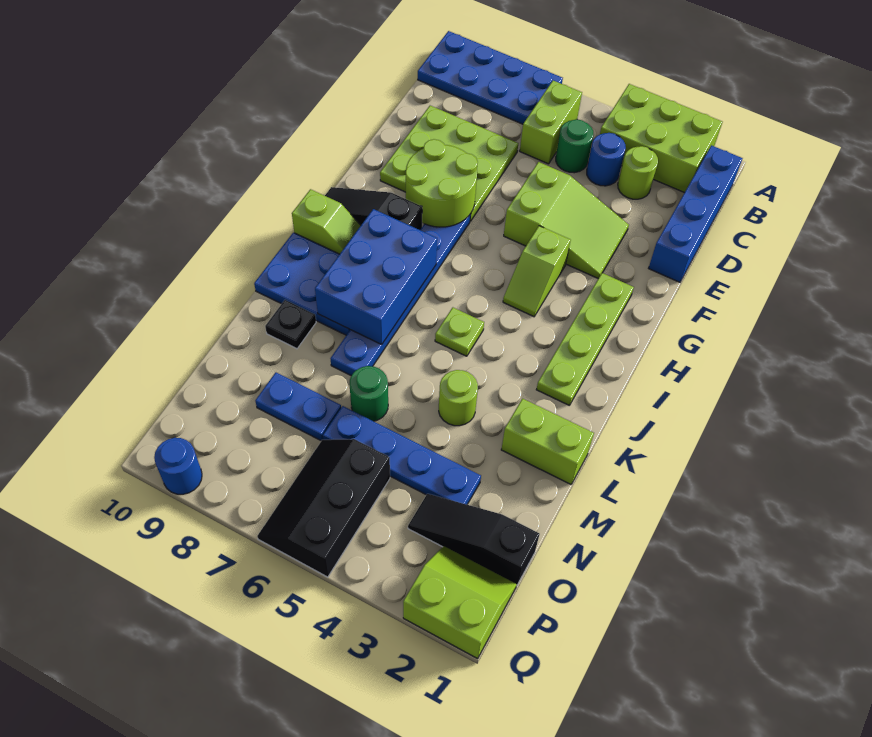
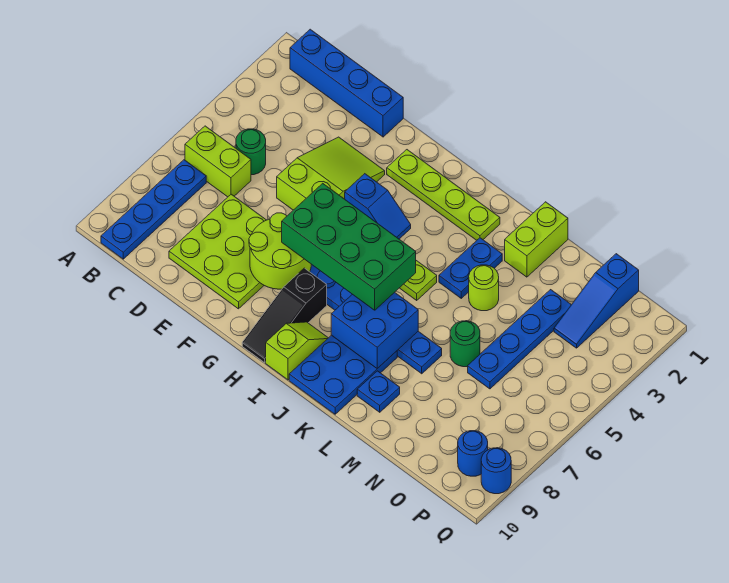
lime 2x3 brick [600,84,722,193] -> none
blue 2x4 plate [418,31,563,124] -> blue 1x4 plate [101,160,206,259]
lime 1x1 round brick [618,146,658,199] -> none
blue 1x1 round brick [587,133,626,186] -> blue 1x1 round brick moved to [458,431,488,476]
lime 1x2 slope [503,226,571,317] -> blue 1x2 slope [345,174,411,239]
none -> green 2x4 brick [282,183,416,310]
blue 2x3 brick [315,209,437,345] -> blue 2x2 brick [331,292,418,369]
black 1x1 plate [265,300,316,349] -> blue 1x1 plate [357,371,400,412]
blue 1x2 plate [255,373,341,441] -> blue 1x2 plate moved to [439,238,502,298]
black 1x3 slope [408,494,539,585] -> blue 1x3 slope [554,254,639,348]
black 2x3 slope [257,439,390,577] -> none
lime 2x2 slope [403,546,517,659] -> none

